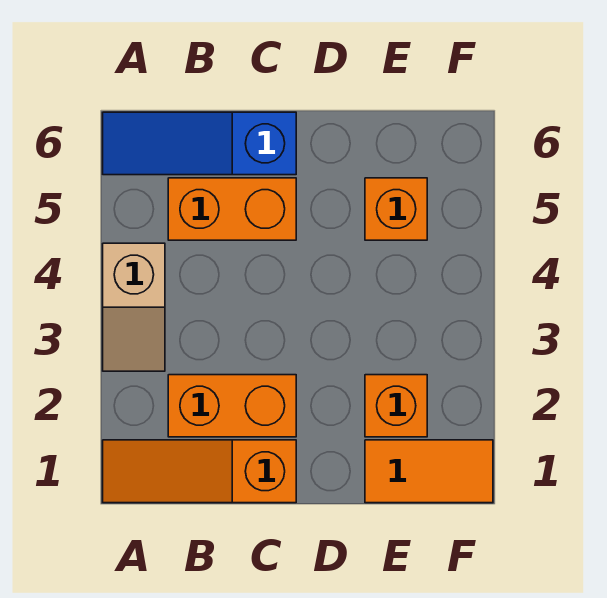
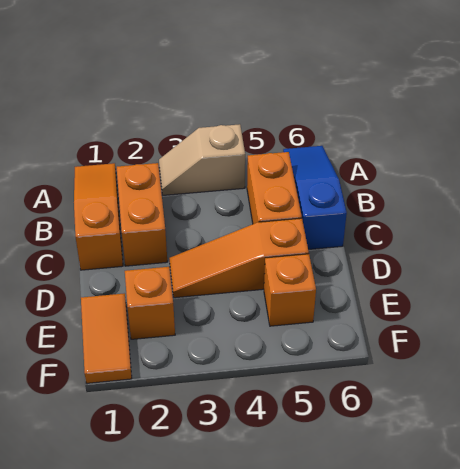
none -> orange 1x3 slope [169,218,309,298]

